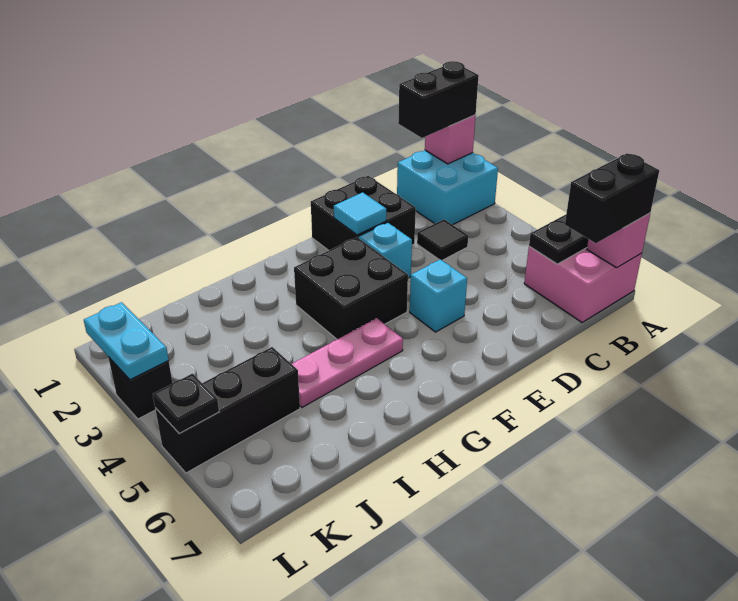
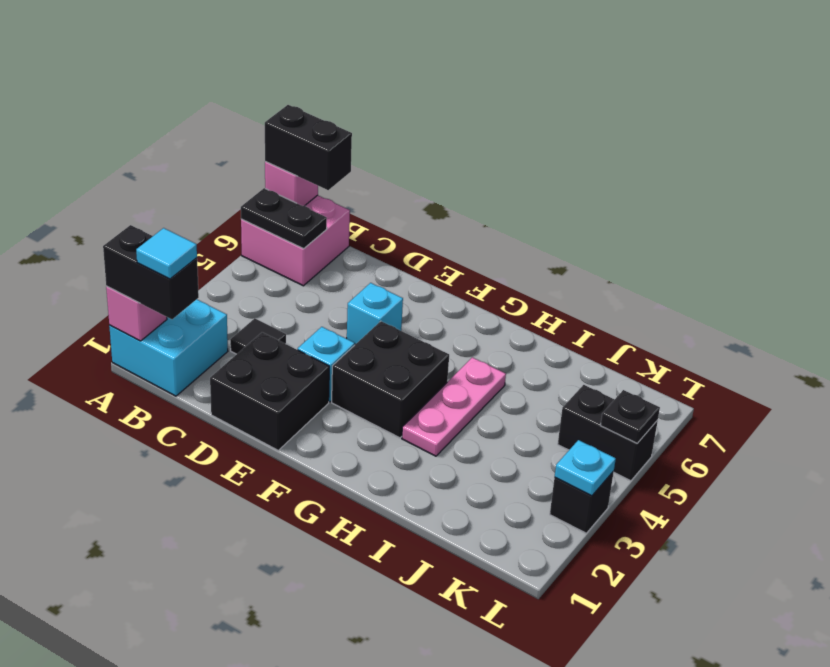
cyan 1x1 tile [334,192,386,235] -> cyan 1x1 tile moved to [136,228,197,279]
pink 1x3 plate [292,318,403,407] -> pink 1x3 plate turned to [402,357,506,456]
black 1x3 brick [155,347,300,473] -> black 1x2 brick [558,385,658,481]
cyan 1x2 plate [84,302,169,380] -> cyan 1x1 plate [555,440,616,496]

